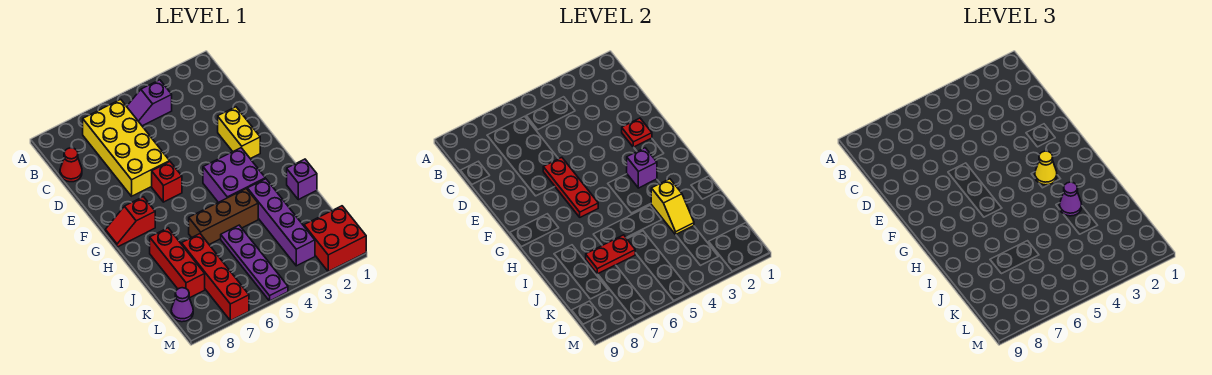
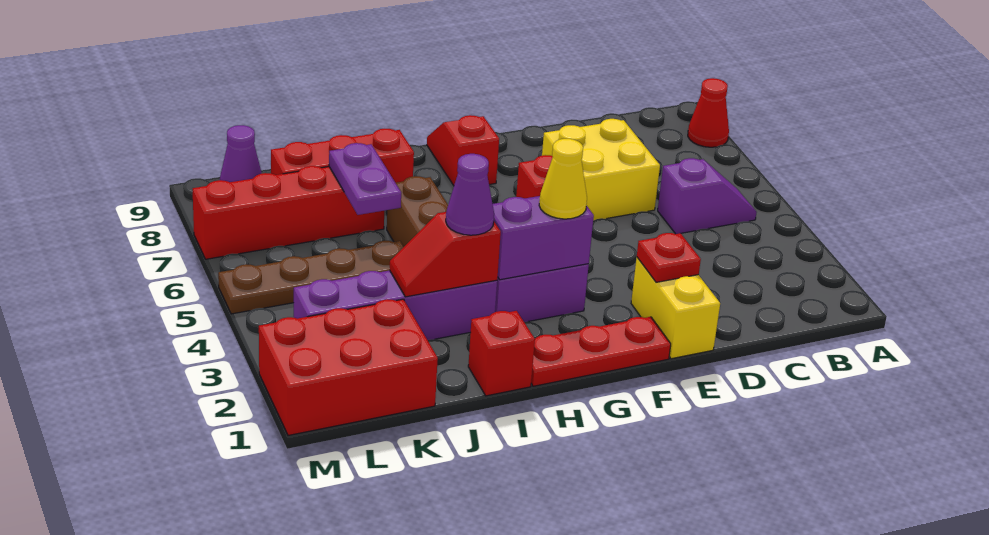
purple 1x2 slope [127,80,172,126] -> purple 1x2 slope turned to [658,158,757,234]
yellow 2x4 brick [83,99,170,196] -> yellow 2x2 brick [542,119,660,221]
red 1x1 cone [60,148,82,182] -> red 1x1 cone moved to [688,78,729,147]
yellow 1x2 brick [218,107,260,159] -> yellow 1x2 brick turned to [631,257,720,359]
red 1x3 plate [543,157,598,217] -> red 1x3 plate moved to [531,317,671,386]
purple 1x1 brick [627,148,657,188] -> purple 1x2 brick [493,196,594,280]
purple 1x1 brick [287,159,317,200] -> red 1x1 brick [468,311,535,396]
yellow 1x2 slope [651,179,694,235] -> red 1x2 slope [390,212,501,297]
purple 1x4 plate [221,225,288,301] -> brown 1x4 plate [218,241,404,314]
red 1x2 plate [586,235,635,274] -> purple 1x2 plate [329,143,401,215]
red 2x2 brick [304,206,366,271] -> red 2x3 brick [259,299,438,435]

